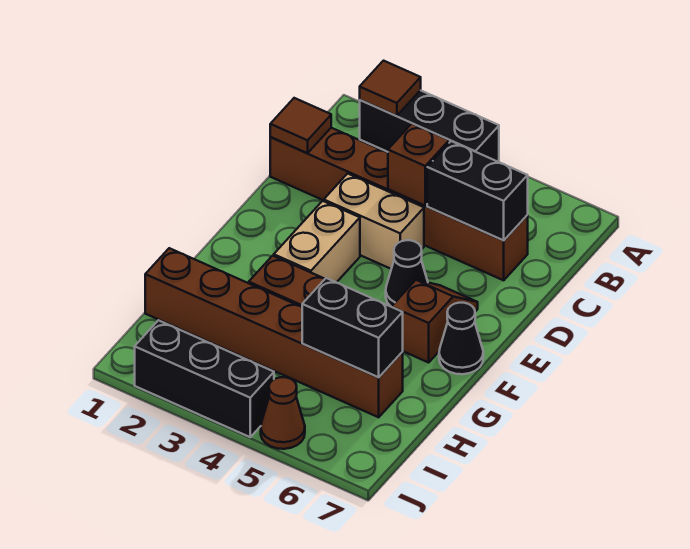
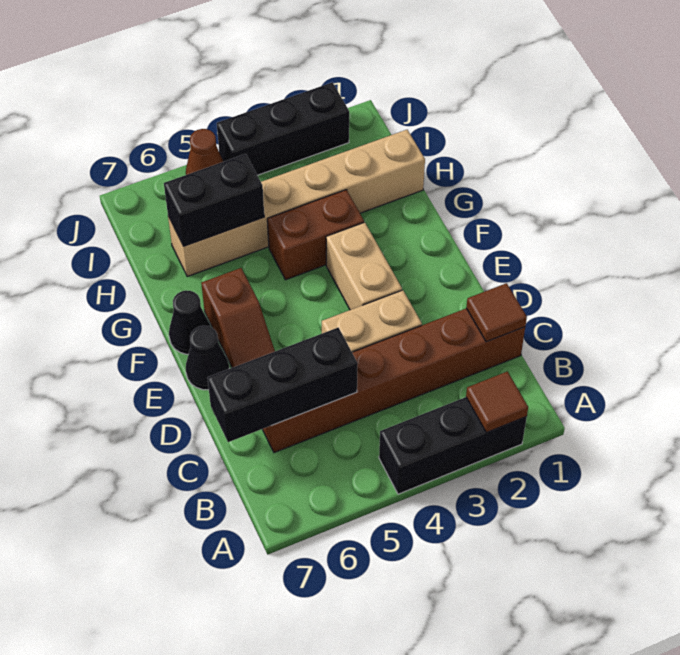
brown 1x1 brick [388,124,449,206] -> none
black 1x2 brick [427,141,528,240] -> black 1x3 brick [207,327,358,442]
black 1x1 cone [386,240,428,307] -> black 1x1 cone moved to [186,326,229,390]
brown 1x6 brick [145,248,403,417] -> tan 1x6 brick [168,130,425,277]

